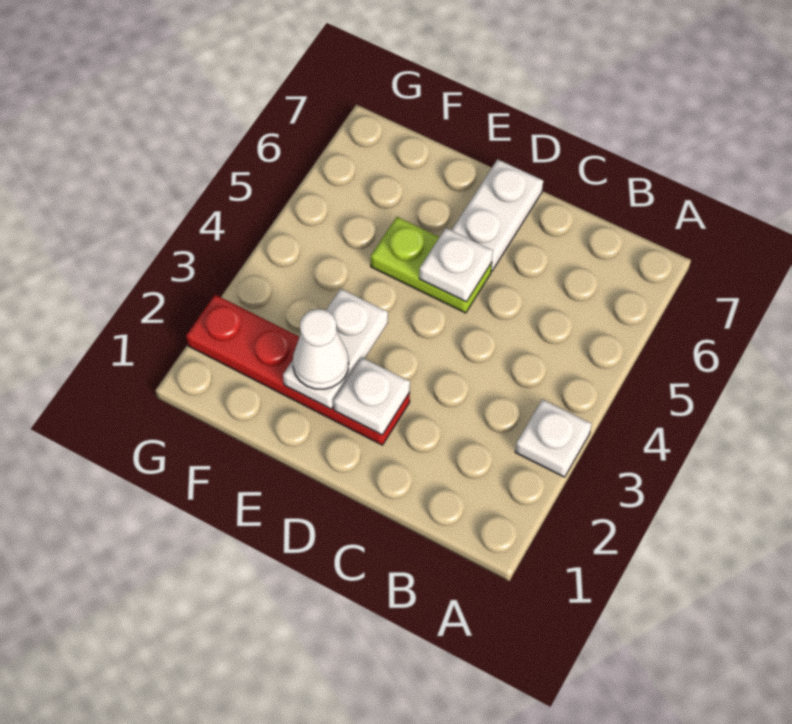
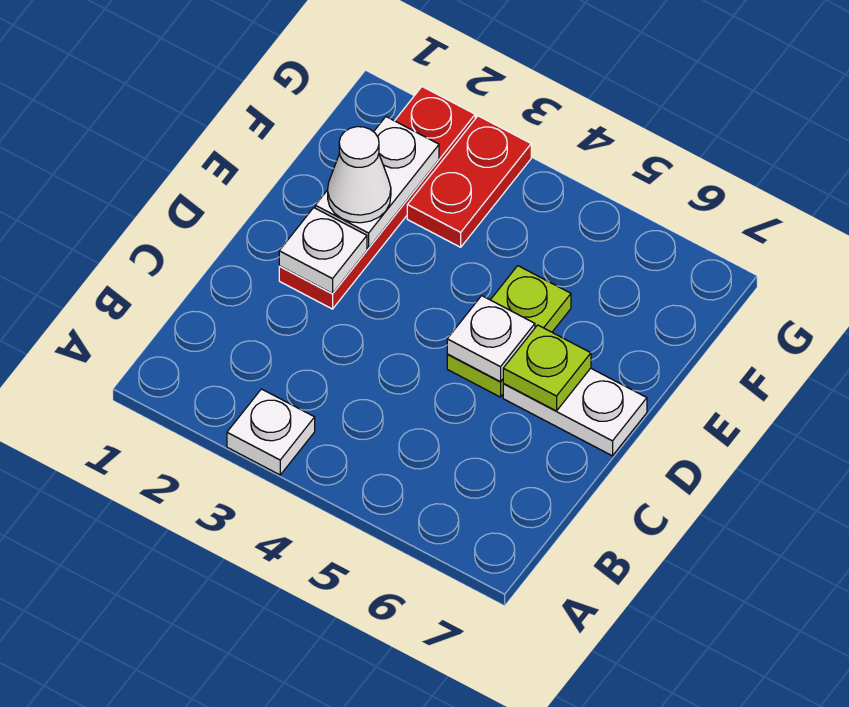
none -> lime 1x1 plate [503,325,591,411]
white 1x2 plate [283,289,388,409] -> white 1x2 plate turned to [315,117,439,248]
none -> red 1x2 plate [407,116,531,247]

